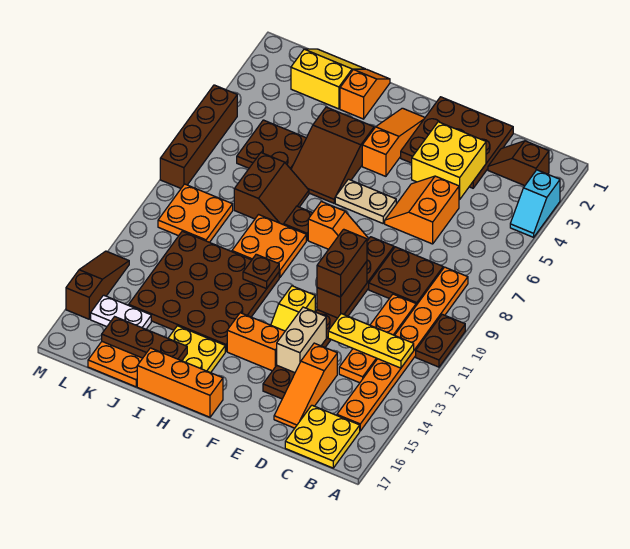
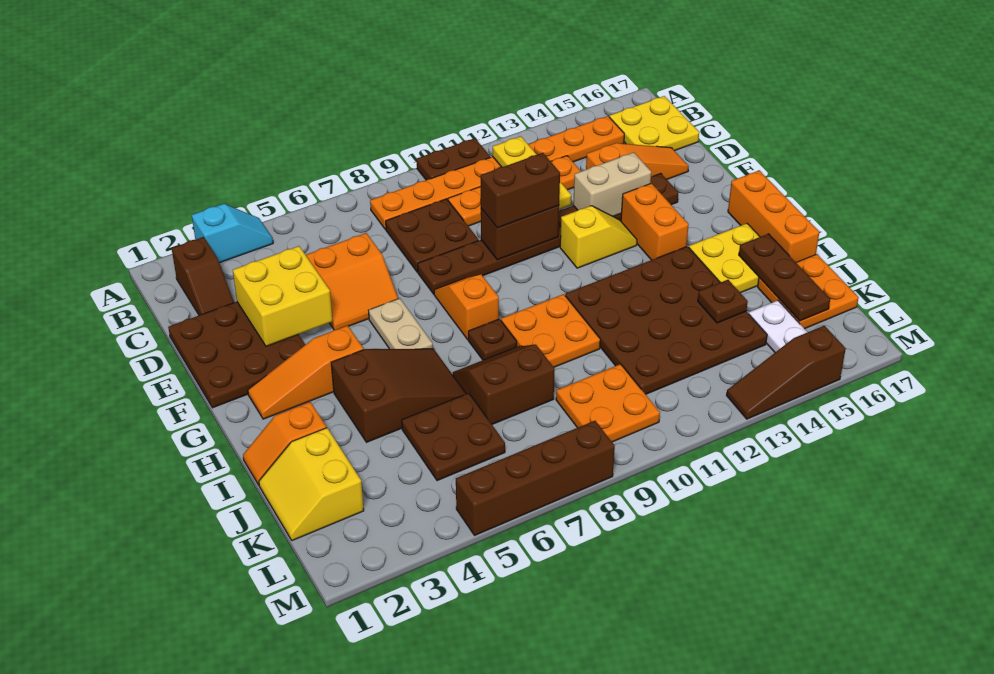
brown 1x1 plate [243,254,279,289] -> brown 1x1 plate moved to [698,280,748,323]

